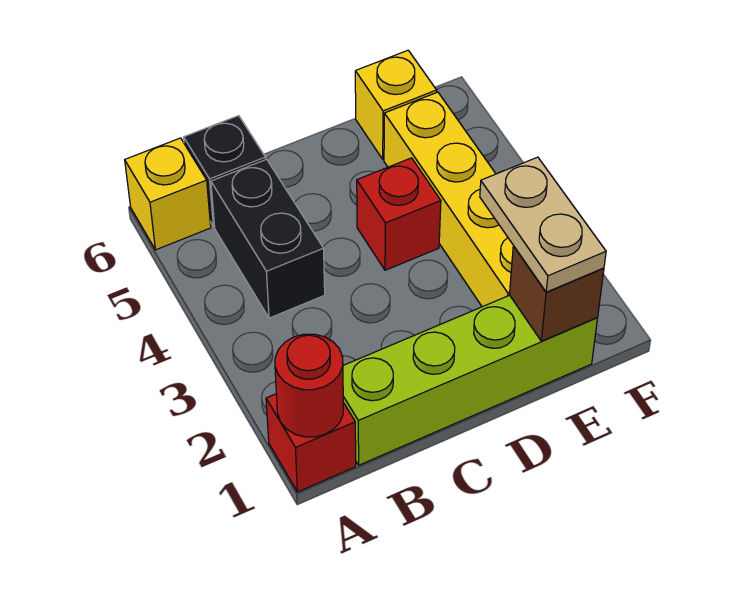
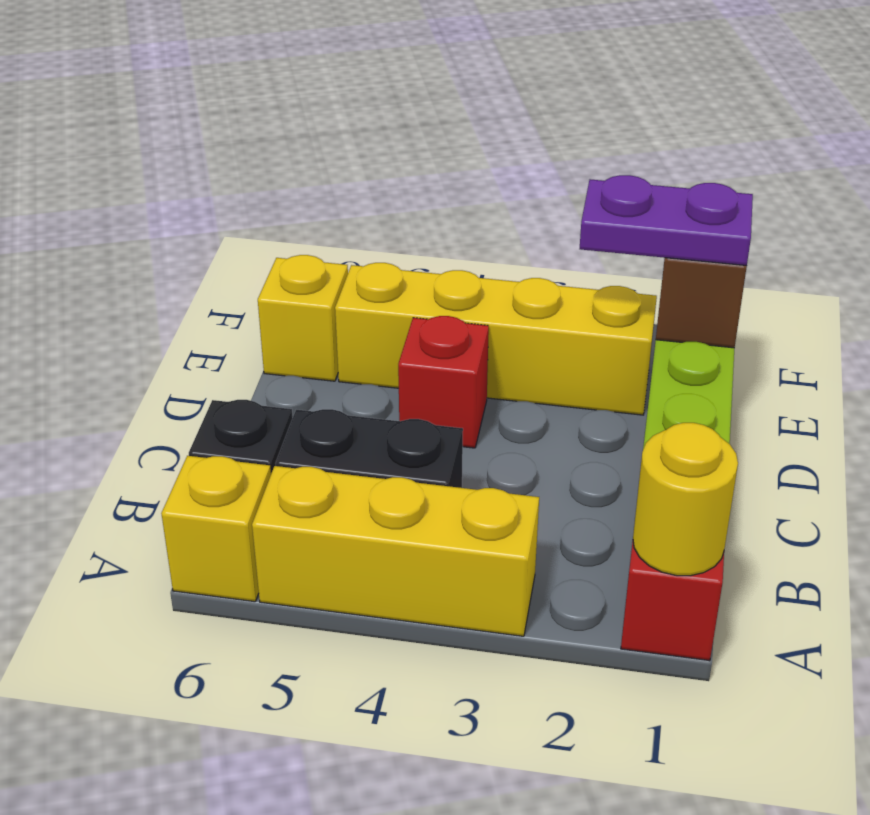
red 1x1 round brick [275,334,343,437] -> yellow 1x1 round brick [633,423,738,576]
none -> yellow 1x3 brick [252,466,539,636]
tan 1x2 plate [480,157,606,292] -> purple 1x2 plate [580,175,753,266]

